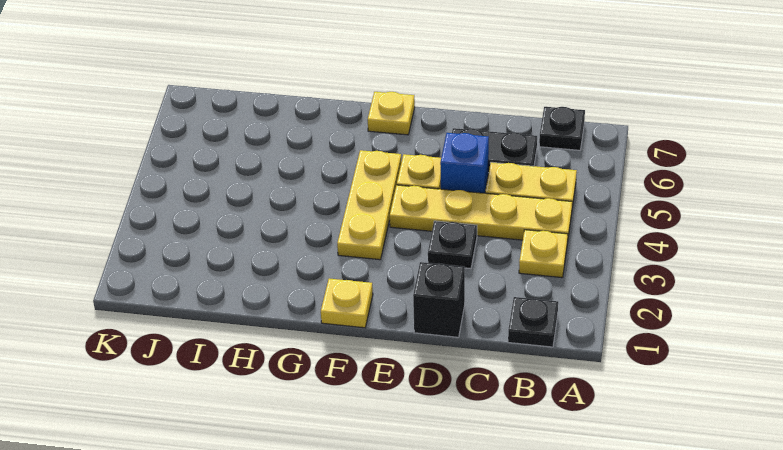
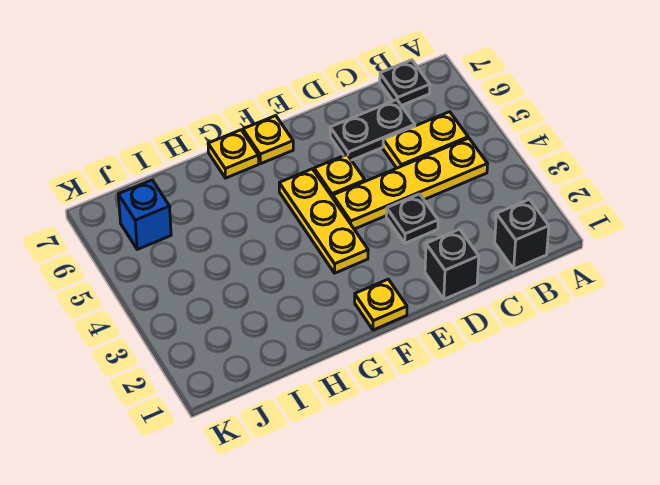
black 1x1 plate [508,297,558,347] -> black 1x1 brick [495,199,549,269]
yellow 1x1 plate [519,230,568,278] -> yellow 1x1 plate moved to [208,130,259,178]
blue 1x1 brick [440,133,489,193] -> blue 1x1 brick moved to [118,180,171,249]

